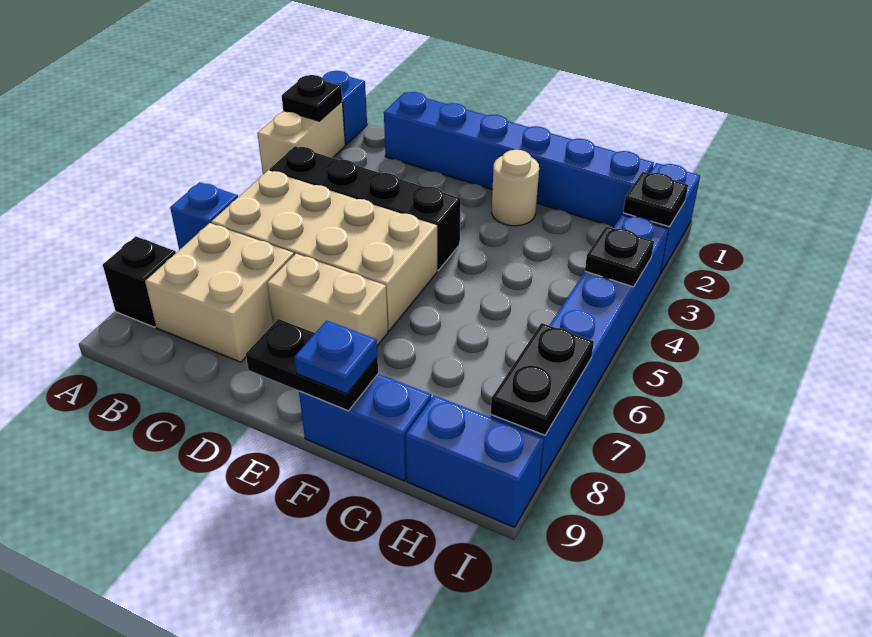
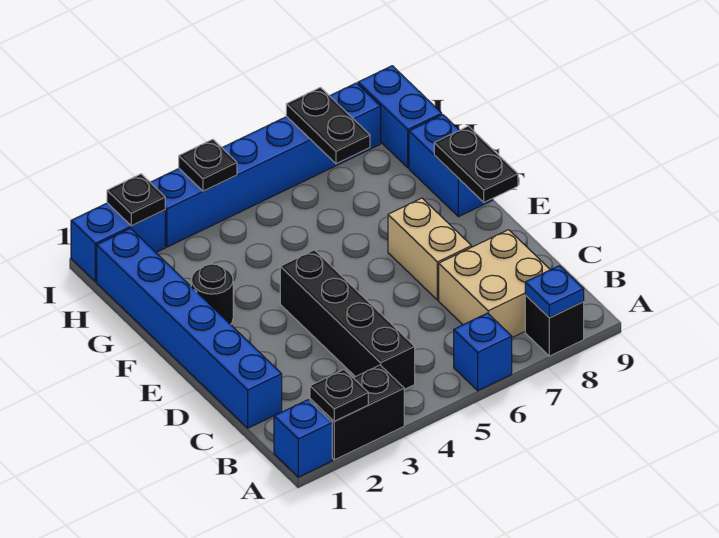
tan 1x2 brick [257,102,345,174] -> black 1x2 brick [310,365,404,460]
tan 2x4 brick [211,170,437,331] -> none
tan 1x1 round brick [492,150,539,226] -> black 1x1 round brick [191,264,233,325]
blue 1x1 plate [295,321,377,394] -> blue 1x1 plate moved to [525,266,584,318]
black 1x2 plate [491,323,594,435] -> black 1x2 plate turned to [286,87,370,164]

